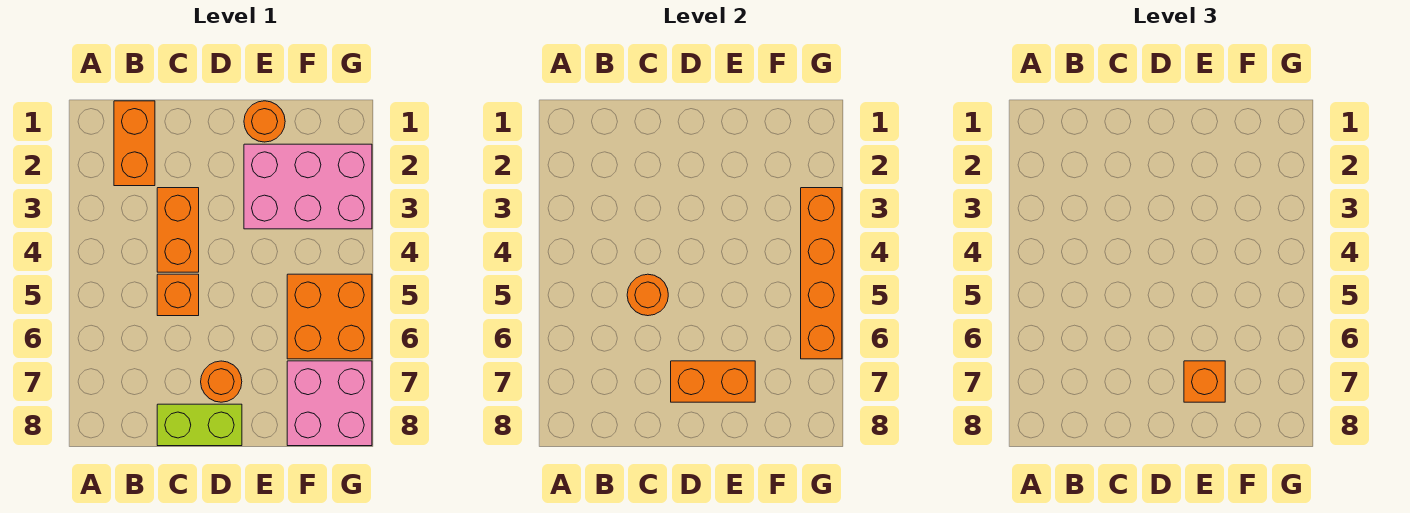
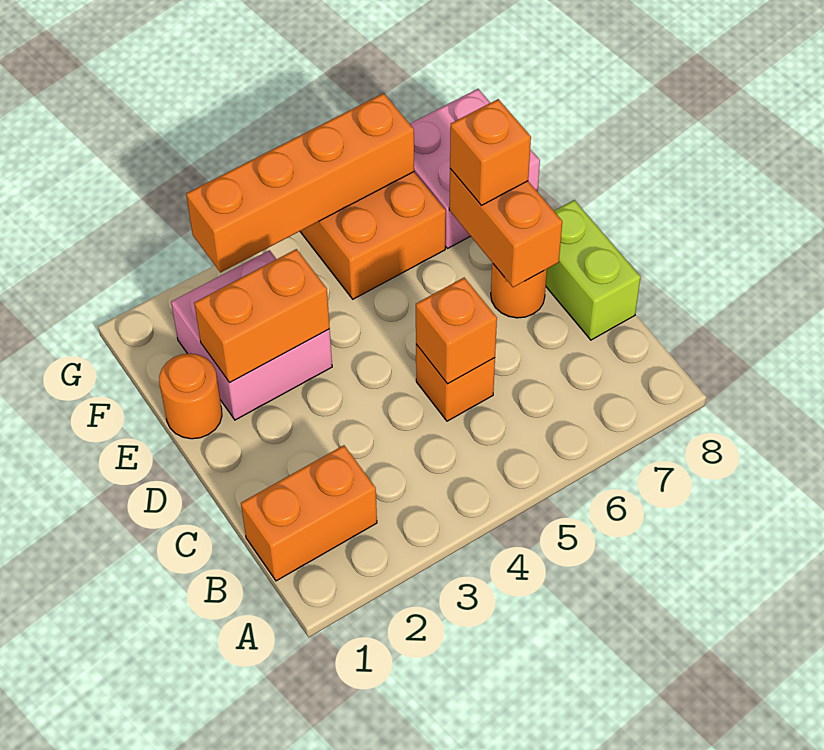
orange 1x2 brick [157,188,199,272] -> orange 1x2 brick moved to [194,249,330,383]
orange 1x1 round brick [627,274,668,316] -> orange 1x1 brick [416,278,497,384]
pink 2x3 brick [244,144,372,229] -> pink 2x2 brick [171,250,332,420]

